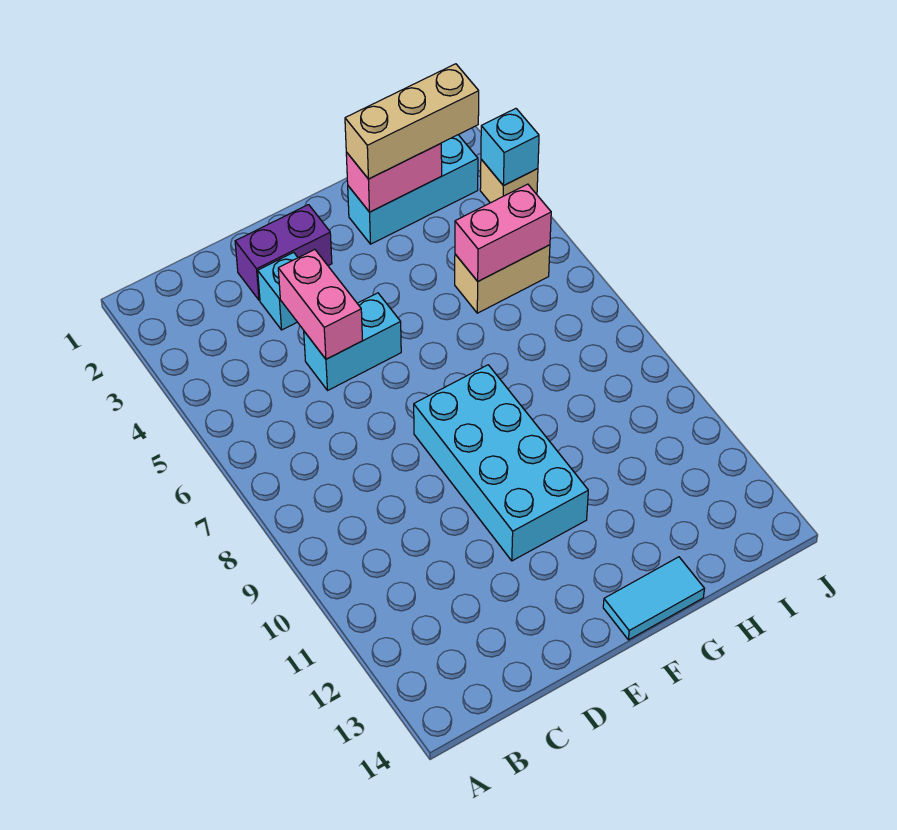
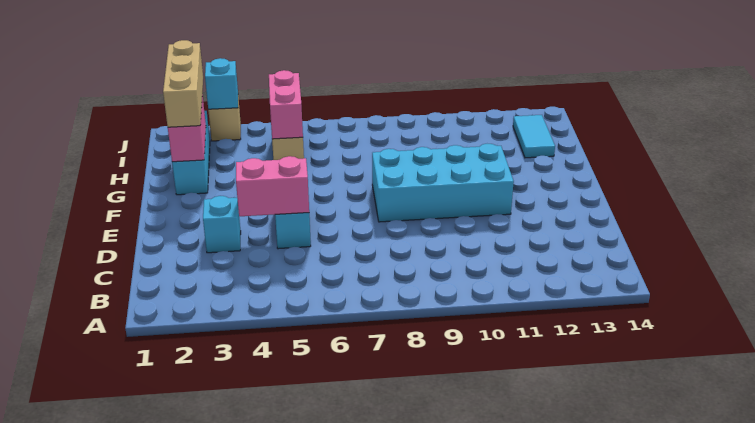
purple 1x2 brick [235,205,332,300] -> none
cyan 1x2 tile [603,557,704,640] -> cyan 1x2 tile moved to [513,115,555,158]

